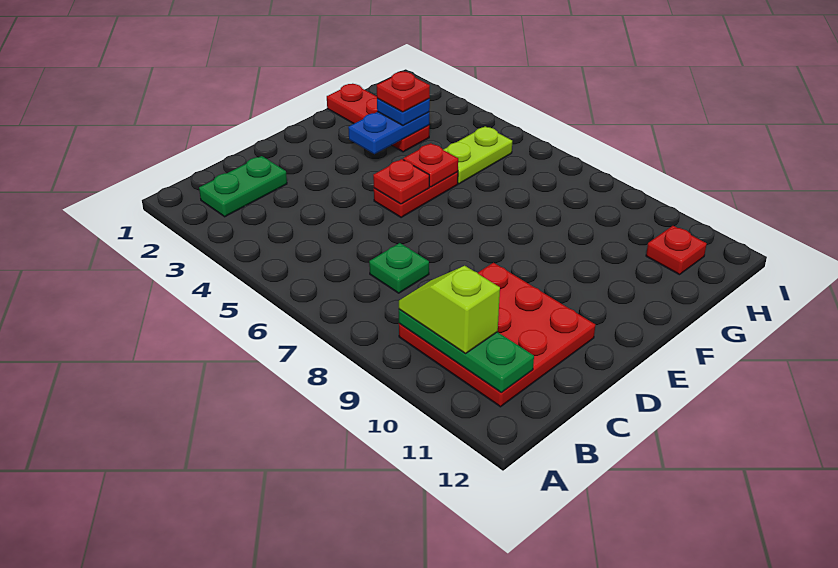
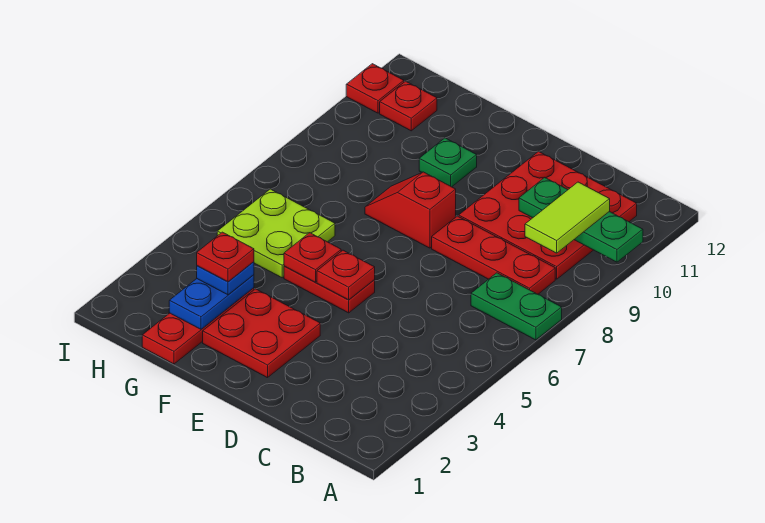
green 1x2 plate [199,156,287,217] -> green 1x2 plate moved to [471,273,562,340]
none -> red 1x3 plate [432,216,555,294]
green 1x3 plate [399,309,534,393] -> green 1x3 plate turned to [519,178,643,262]
lime 1x2 slope [399,266,500,353] -> lime 1x2 tile [525,182,610,253]
green 1x1 plate [369,243,429,293] -> green 1x1 plate moved to [419,138,477,187]
none -> red 2x2 plate [203,289,320,378]
none -> red 1x2 slope [365,172,456,248]
blue 1x2 plate [348,112,429,154] -> blue 1x2 plate turned to [169,275,254,329]
lime 1x2 plate [443,126,512,184] -> lime 2x2 plate [217,189,335,278]
none -> red 1x1 plate [346,64,404,113]

